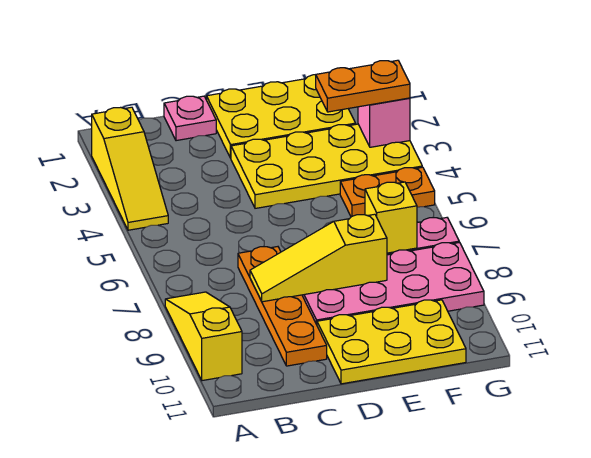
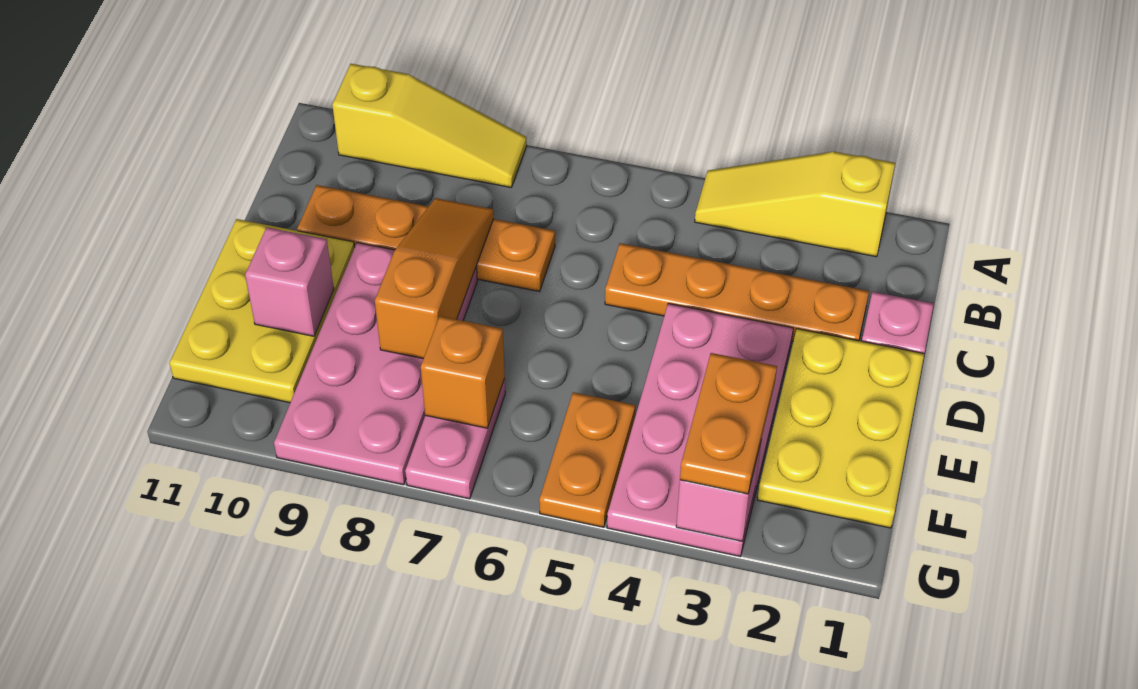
none -> orange 1x4 plate [605,243,869,341]
yellow 1x3 slope [250,214,387,302] -> orange 1x3 slope [375,198,494,359]
yellow 2x4 plate [231,124,422,208] -> pink 2x4 plate [607,303,793,556]
none -> pink 1x1 brick [245,227,334,336]
yellow 1x1 brick [365,182,417,253] -> orange 1x1 brick [421,316,505,428]

